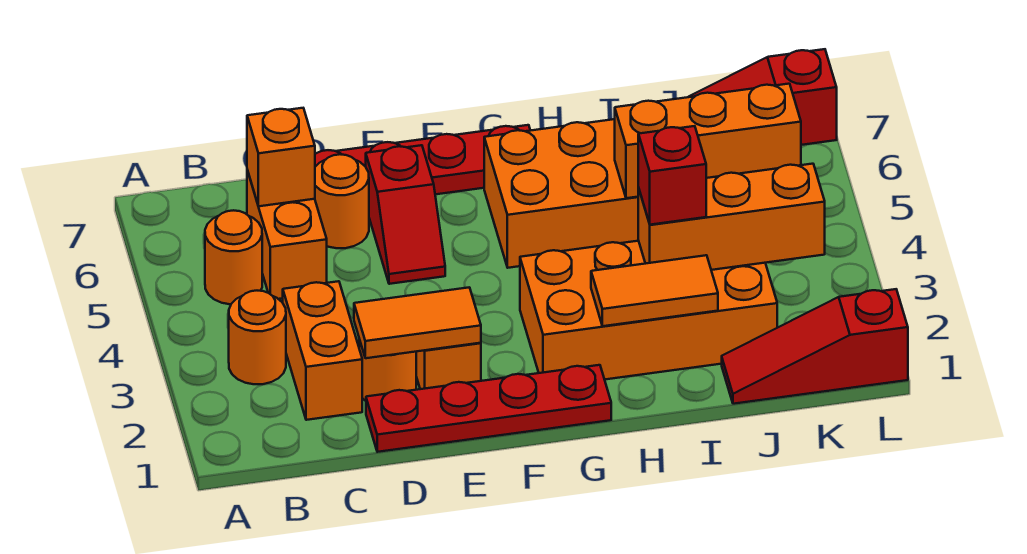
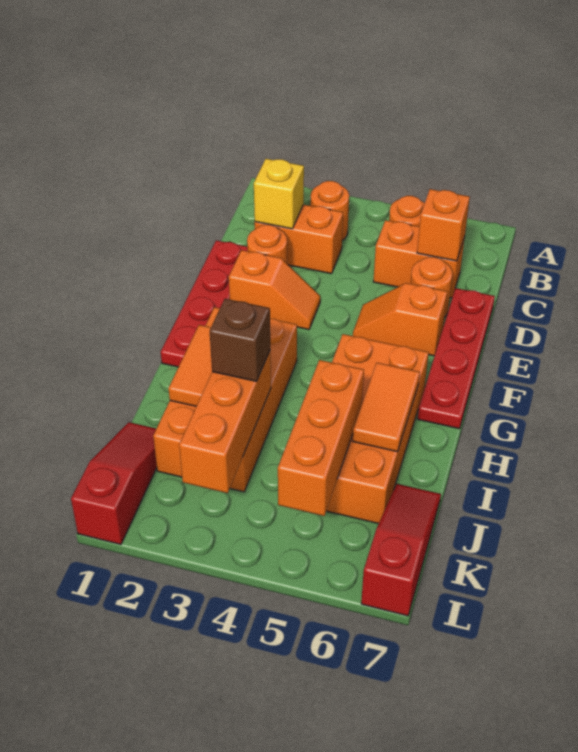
none -> yellow 1x1 brick [253,159,304,229]
orange 1x2 tile [354,287,481,358] -> orange 1x2 tile moved to [353,363,420,452]
red 1x2 slope [366,145,445,284] -> orange 1x2 slope [353,283,447,356]
red 1x1 brick [638,126,706,225] -> brown 1x1 brick [210,299,270,381]

